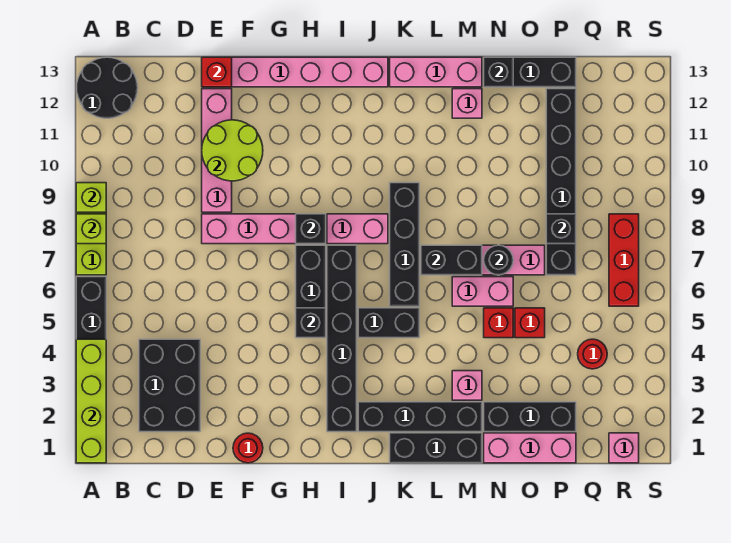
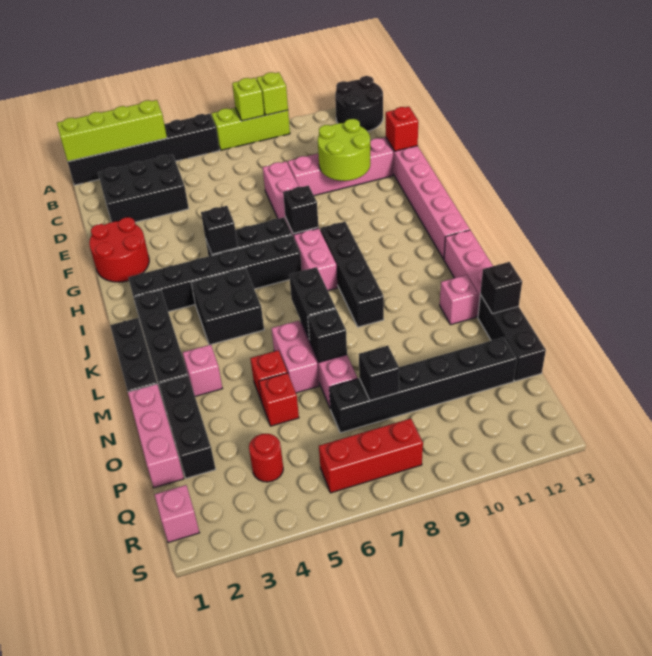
red 1x1 round brick [233,433,263,463] -> red 2x2 round brick [89,217,149,282]
black 1x2 brick [358,308,419,338] -> black 2x2 brick [191,268,264,345]
black 1x4 brick [390,183,419,306] -> black 1x4 brick turned to [320,222,384,327]
black 1x1 round brick [484,245,513,275] -> black 1x1 brick [308,309,347,362]

